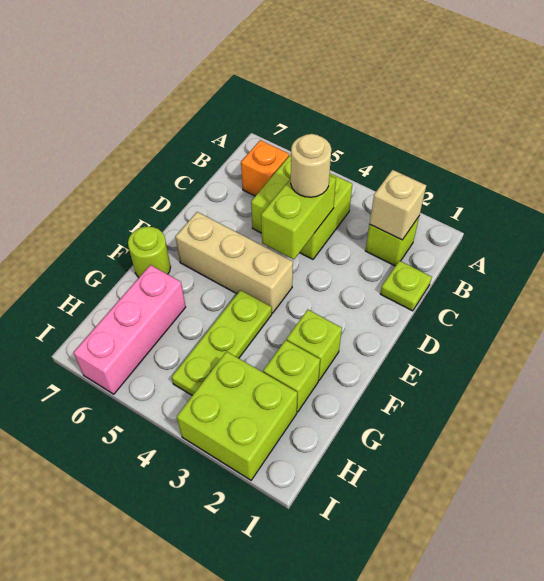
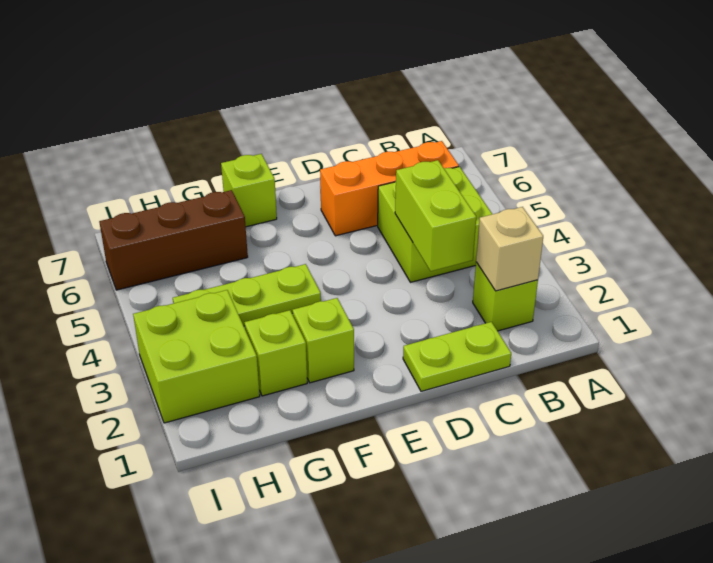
orange 1x1 brick [241,140,289,196] -> orange 1x3 brick [320,141,459,236]
lime 1x1 plate [380,261,432,311] -> lime 1x2 plate [403,322,511,391]
lime 1x2 brick [261,175,336,260] -> lime 1x2 brick turned to [395,160,476,271]
tan 1x1 round brick [291,134,331,197] -> none
tan 1x3 brick [176,212,293,313] -> none
lime 1x1 round brick [128,227,171,278] -> lime 1x1 brick [221,154,277,227]
pink 1x3 brick [74,265,186,394] -> brown 1x3 brick [99,190,248,290]

